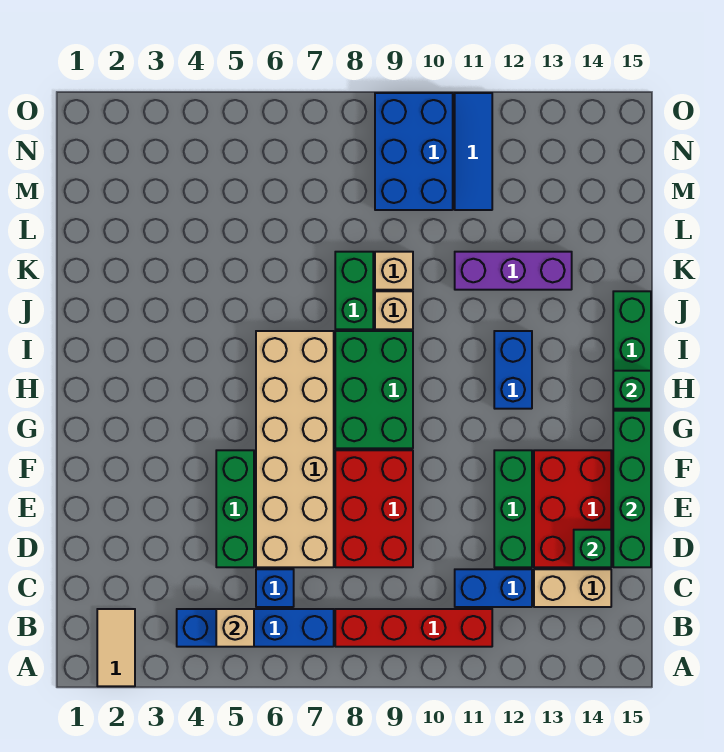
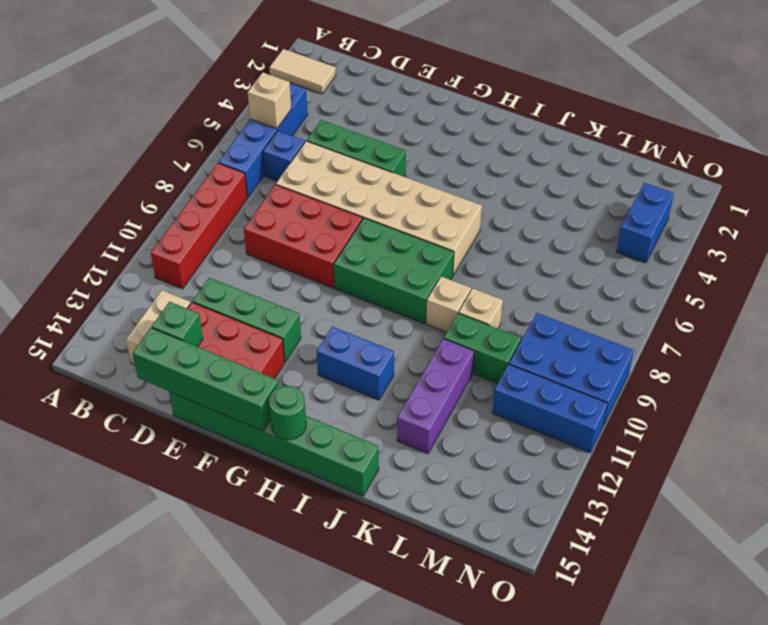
blue 1x2 brick [455,569,532,607] -> blue 1x2 brick moved to [617,183,674,263]
green 1x1 brick [613,371,651,409] -> green 1x1 round brick [269,386,306,440]
green 1x2 brick [335,252,373,329] -> green 1x2 brick moved to [444,313,521,384]
blue 1x3 tile [455,93,492,210] -> blue 1x3 brick [492,364,608,453]

